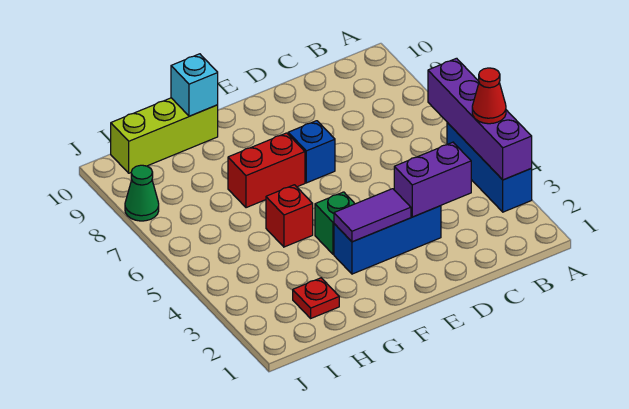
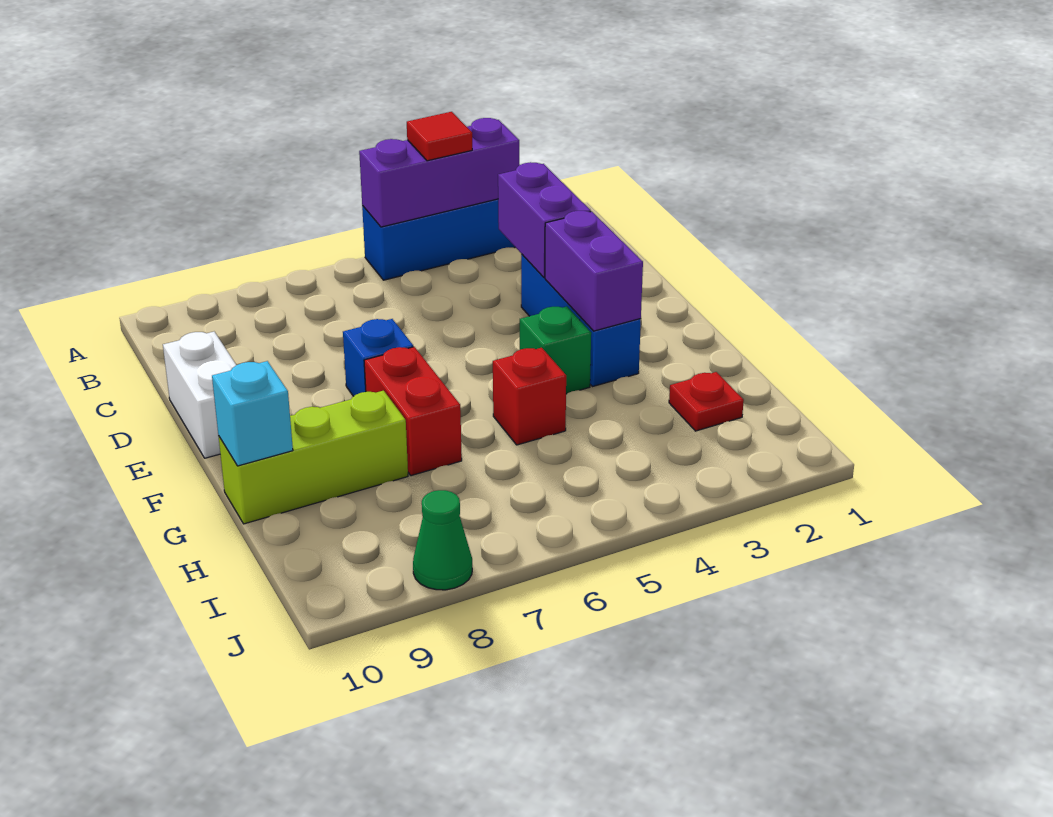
purple 1x4 brick [428,58,532,180] -> purple 1x3 brick [359,118,520,227]
red 1x1 cone [472,68,506,124] -> red 1x1 tile [407,112,472,161]
none -> white 1x2 brick [163,332,236,458]
purple 1x2 tile [334,189,411,242] -> purple 1x2 brick [545,211,643,331]
lime 1x3 brick [111,98,218,173] -> lime 1x3 brick turned to [219,391,408,524]

